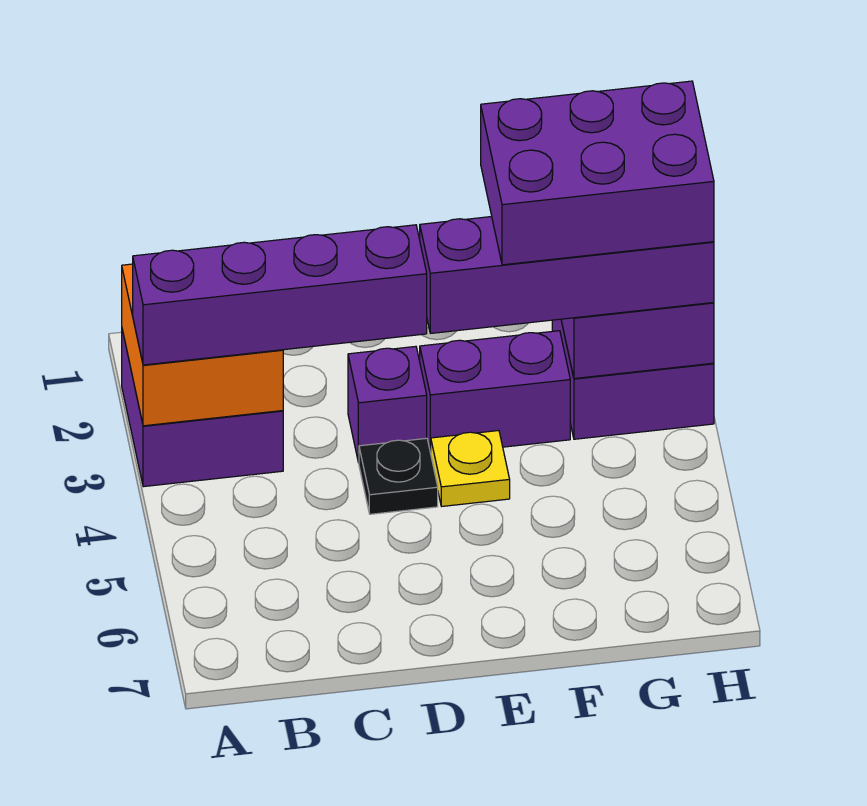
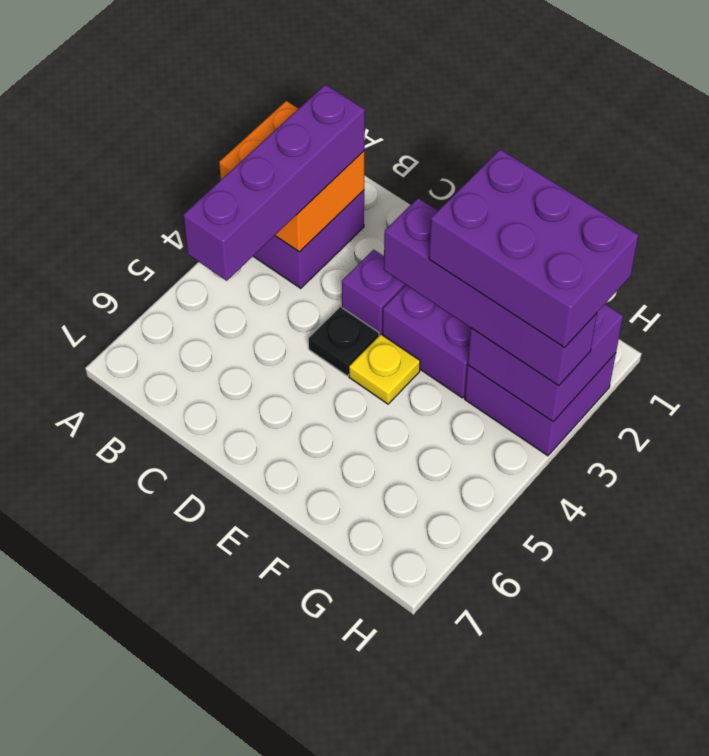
purple 1x4 brick [133,225,427,365] -> purple 1x4 brick turned to [183,85,365,281]

